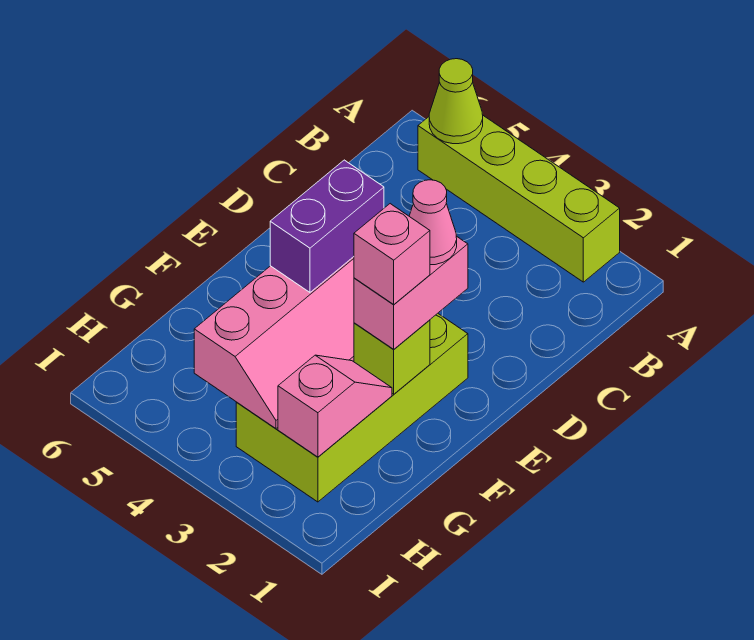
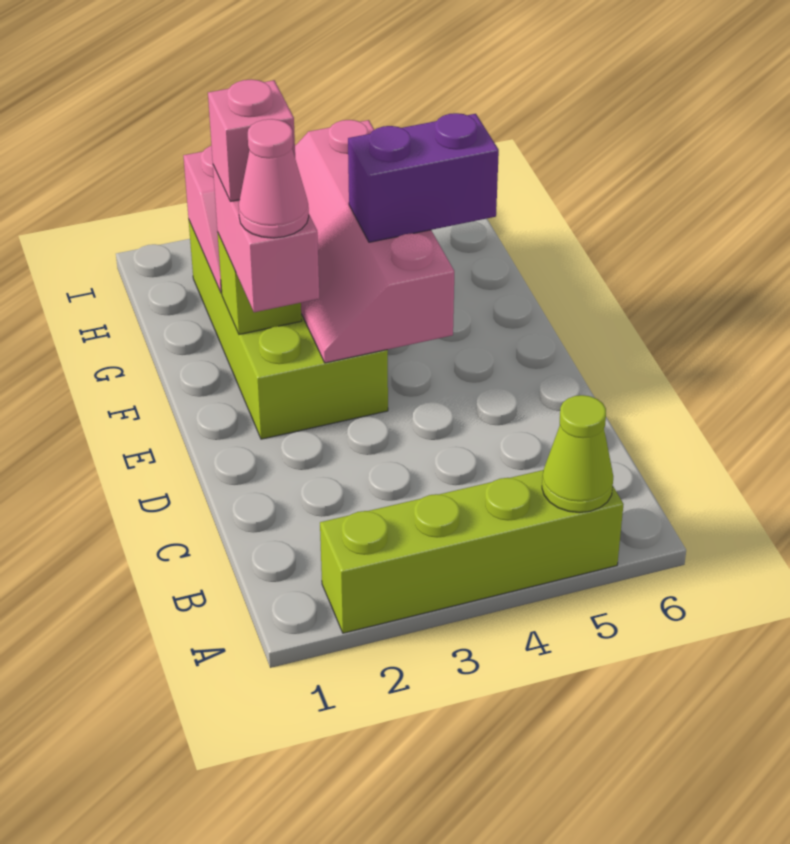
purple 1x2 brick [270,160,384,292] -> purple 1x2 brick turned to [348,113,499,242]

